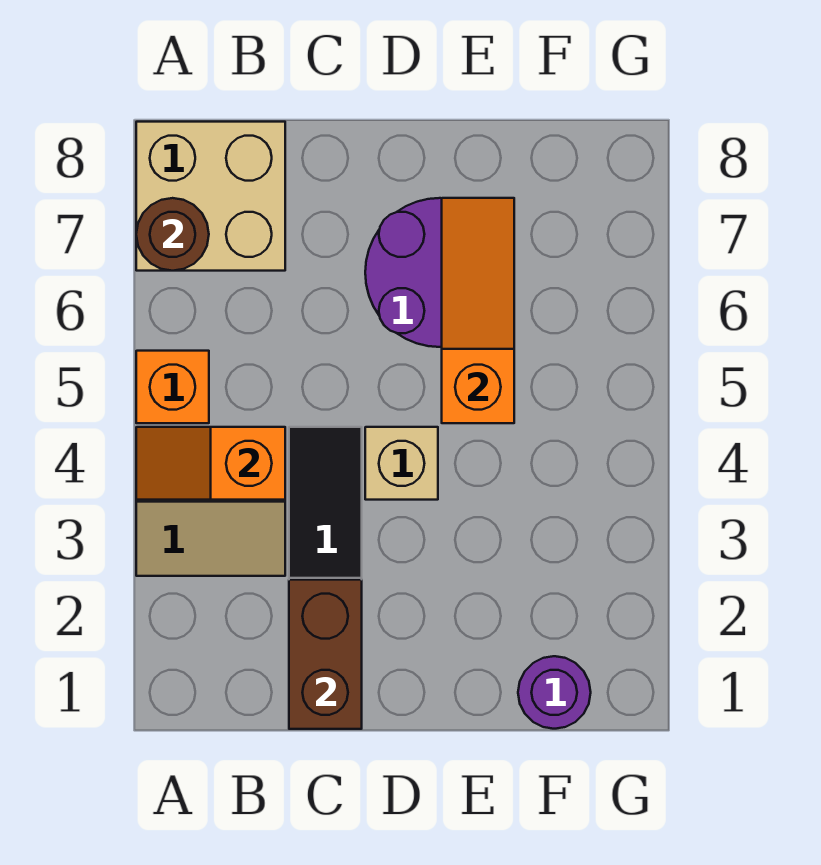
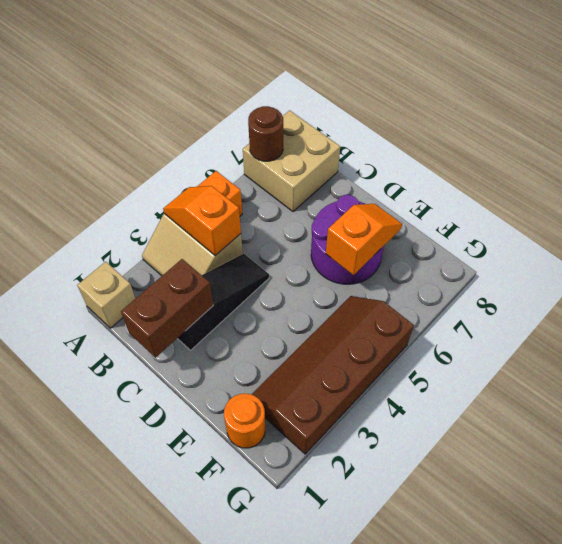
tan 1x1 brick [365,427,438,500] -> tan 1x1 brick moved to [77,262,135,328]
orange 1x3 slope [442,198,514,423] -> orange 1x2 slope [326,204,402,275]
purple 1x1 round brick [518,656,591,729] -> orange 1x1 round brick [224,394,265,448]
none -> brown 2x4 slope [251,296,414,454]

